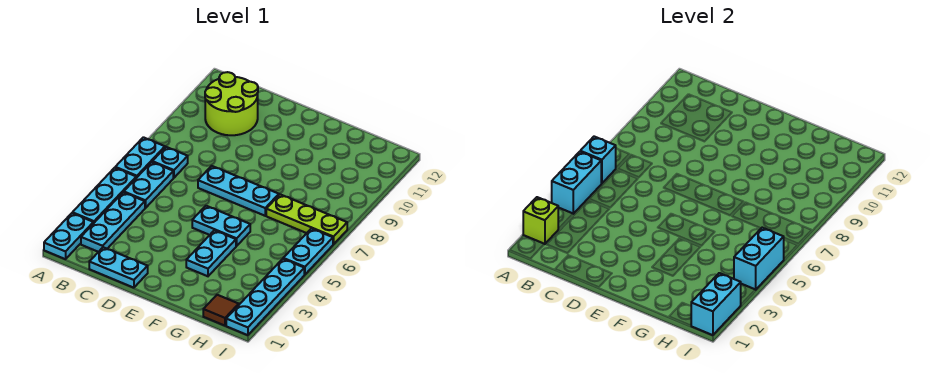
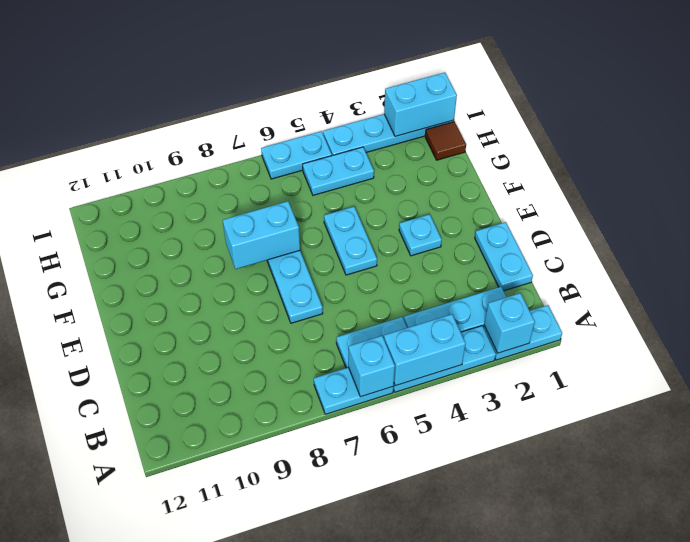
lime 1x1 brick [523,197,558,244] -> cyan 1x1 brick [484,293,535,353]
cyan 1x1 plate [152,147,188,178] -> cyan 1x1 plate moved to [399,214,442,256]
lime 2x2 round brick [205,72,258,135] -> none
cyan 1x2 plate [186,230,236,276] -> cyan 1x2 plate moved to [303,147,374,195]
lime 1x3 plate [266,194,347,244] -> none
cyan 1x2 brick [734,228,784,290] -> cyan 1x2 brick moved to [223,201,300,269]

